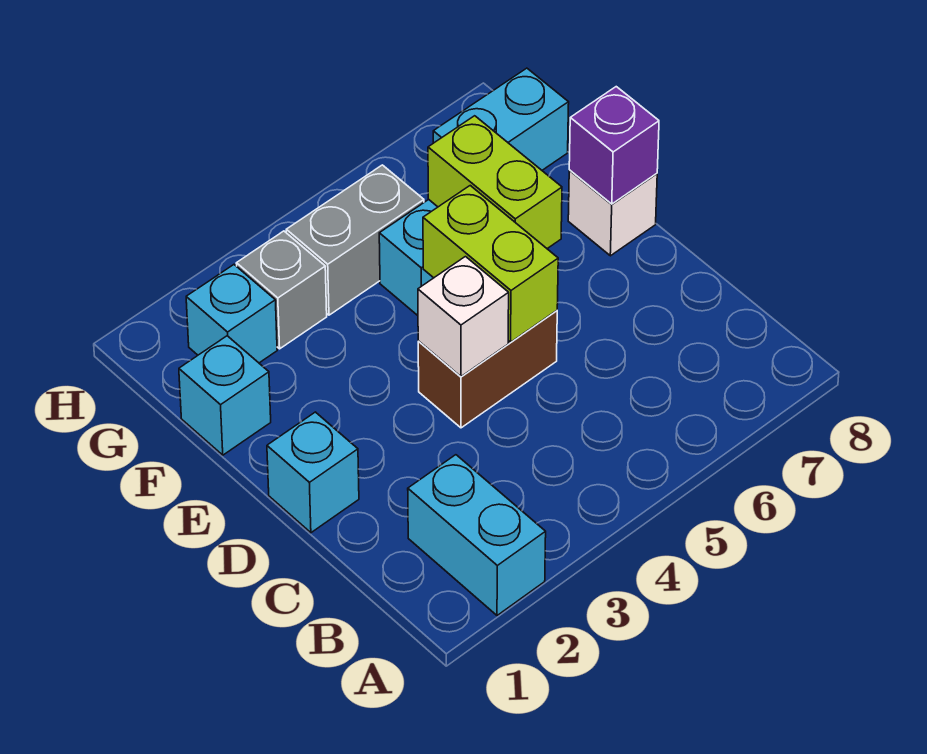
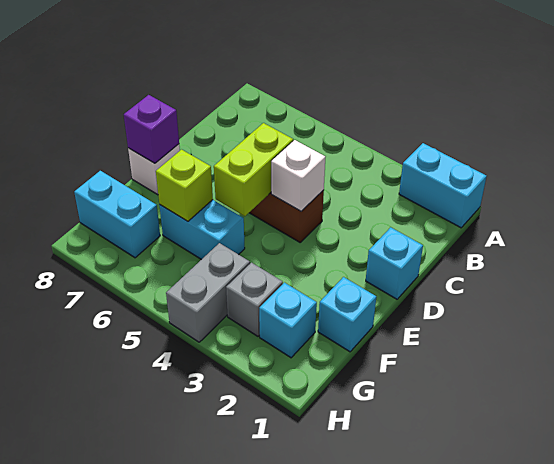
cyan 1x2 brick [408,455,546,615] -> cyan 1x2 brick turned to [399,143,487,228]
lime 1x2 brick [428,116,562,249] -> lime 1x1 brick [156,150,213,221]
grey 1x2 brick [286,165,424,315] -> grey 1x2 brick turned to [166,243,250,342]

